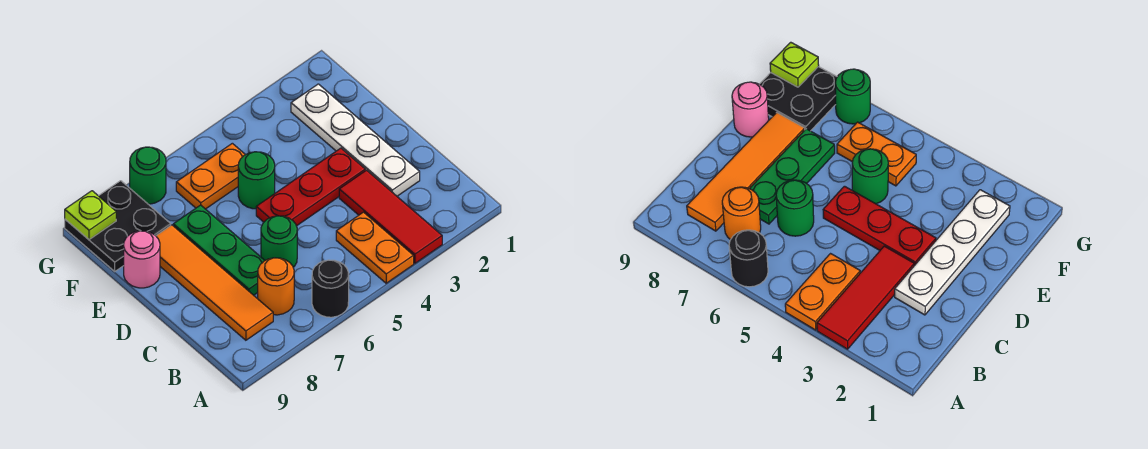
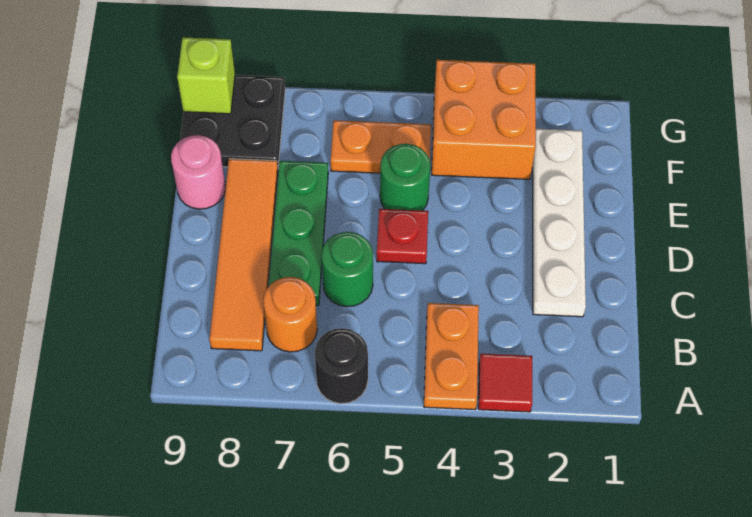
red 1x3 tile [339,170,442,263] -> red 1x1 tile [478,354,532,412]
red 1x3 plate [256,148,365,226] -> red 1x1 plate [377,209,428,264]
none -> orange 2x2 brick [432,60,536,179]
green 1x1 round brick [130,147,166,204] -> none
lime 1x1 plate [65,191,116,240] -> lime 1x1 brick [177,37,235,114]

